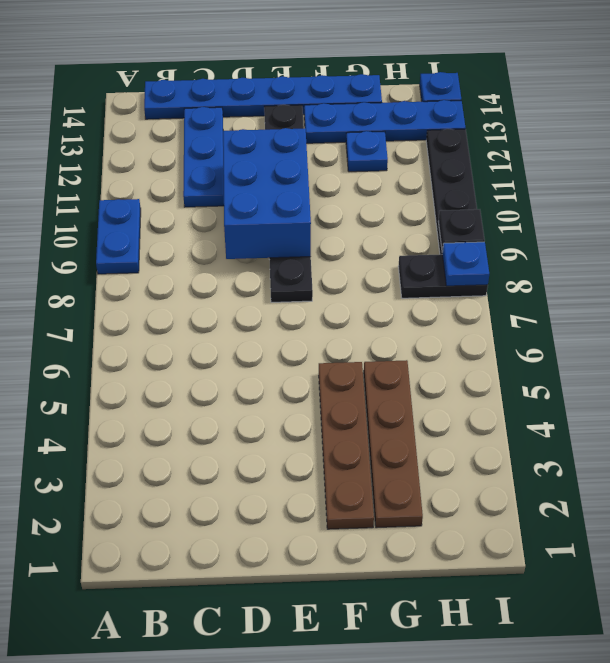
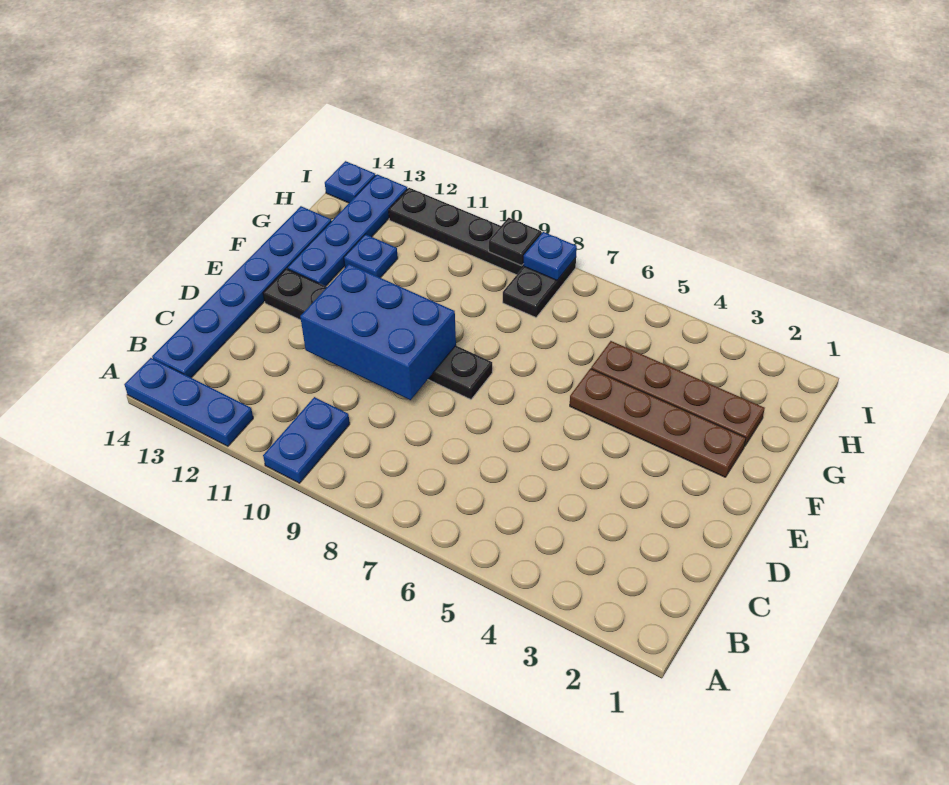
blue 1x2 plate [96,199,141,274] -> blue 1x2 plate turned to [263,397,350,483]
blue 1x3 plate [183,107,224,207] -> blue 1x3 plate moved to [124,358,253,446]

